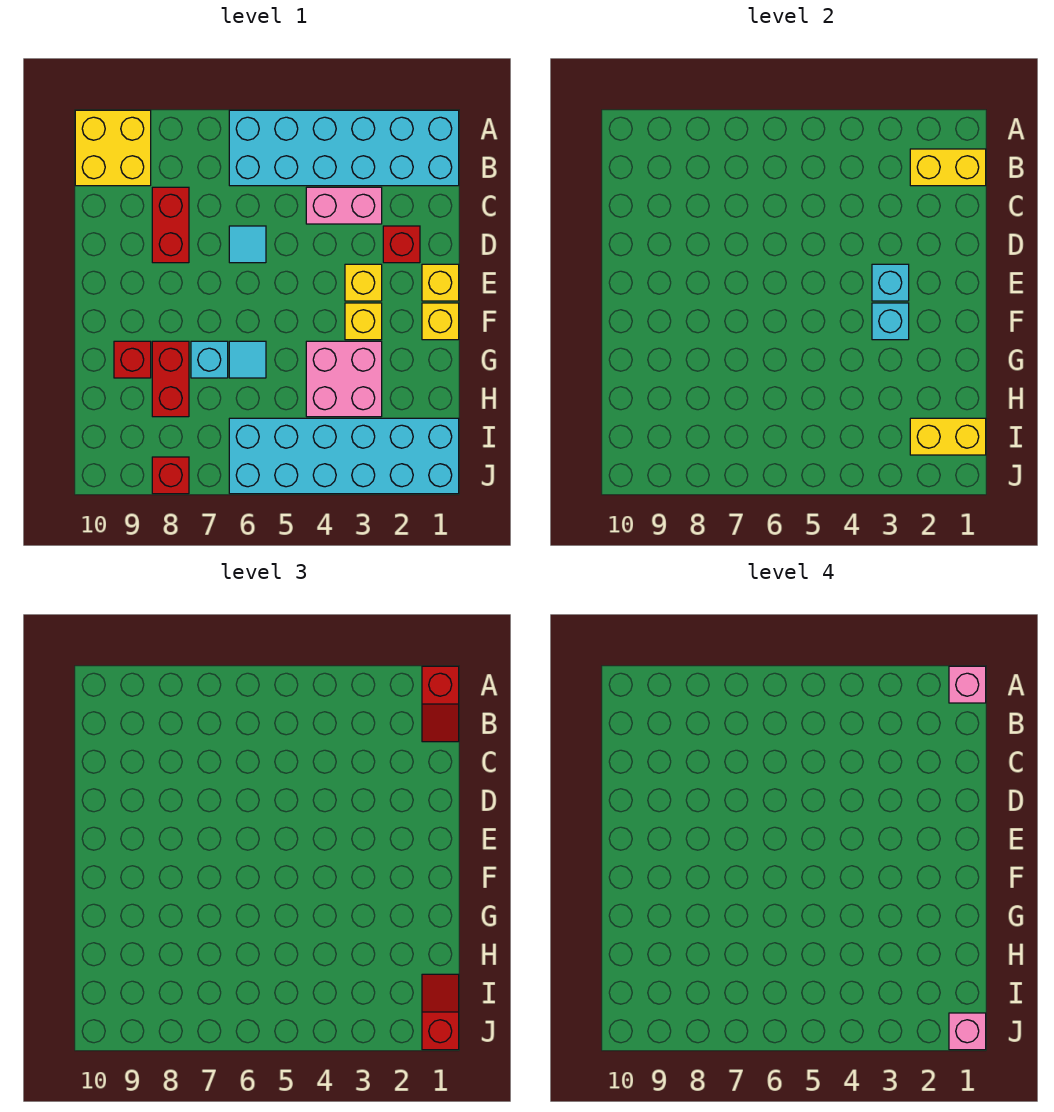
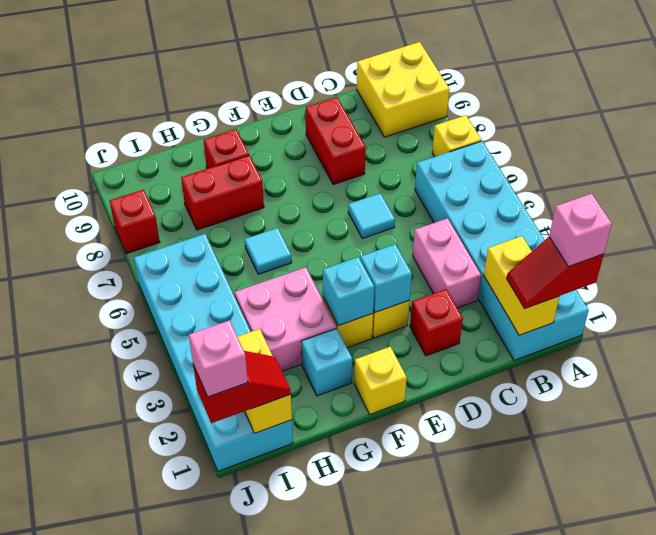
red 1x2 brick [152,187,189,263] -> red 1x2 brick turned to [306,97,366,185]
yellow 1x1 brick [422,264,459,301] -> yellow 1x1 brick moved to [432,115,481,157]
cyan 1x1 brick [191,341,228,378] -> cyan 1x1 brick moved to [301,328,352,396]

